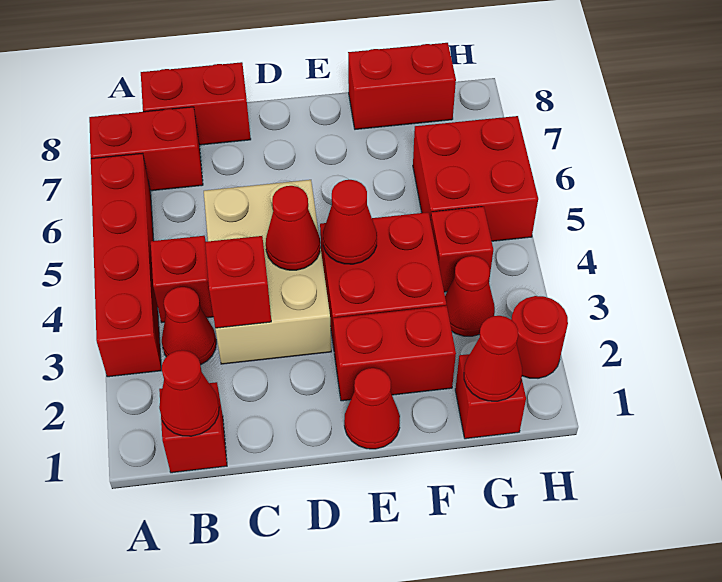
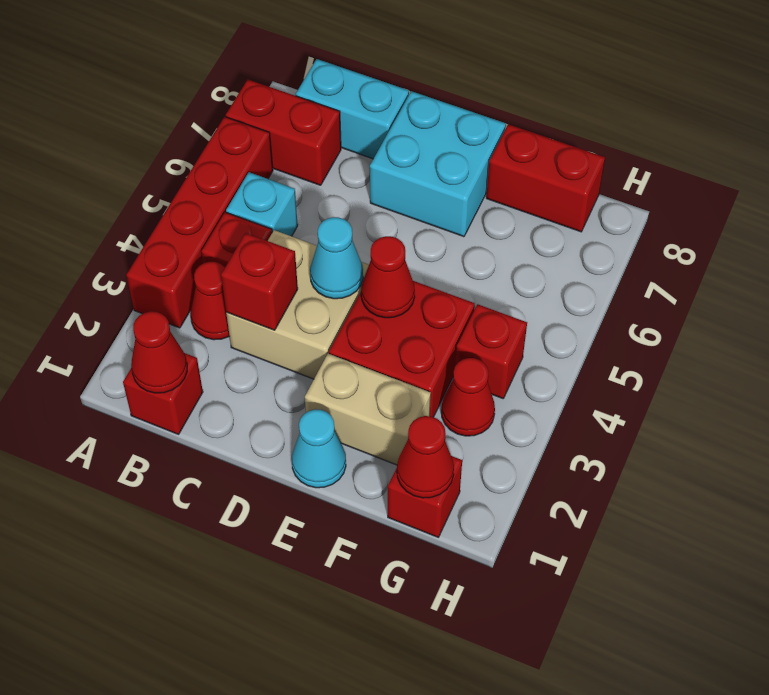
none -> cyan 1x1 brick [226,172,298,236]
red 1x2 brick [141,62,251,145] -> cyan 1x2 brick [296,59,409,159]
tan 2x3 brick [204,180,331,364] -> tan 2x2 brick [226,230,369,379]
red 1x1 cone [266,186,320,270] -> cyan 1x1 cone [310,217,363,299]
none -> cyan 2x2 brick [370,91,506,237]
red 1x1 cone [344,368,400,449] -> cyan 1x1 cone [292,409,346,488]
red 1x2 brick [333,306,456,401] -> tan 1x2 brick [305,354,431,465]
red 2x2 brick [413,116,538,241] -> none
red 1x1 round brick [511,296,568,378] -> none

